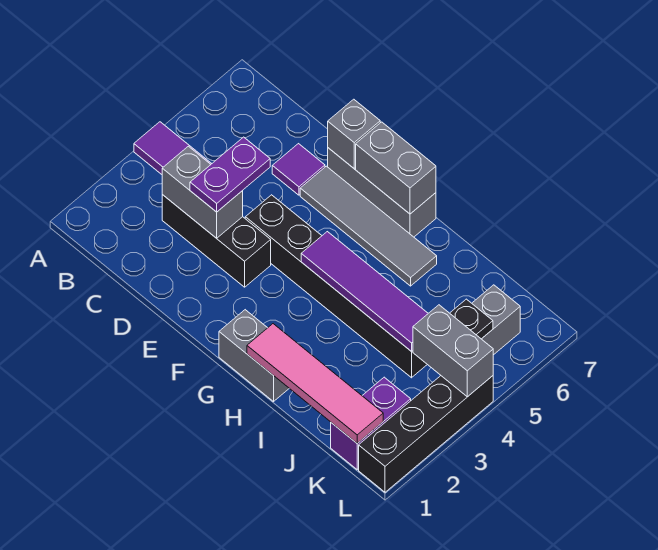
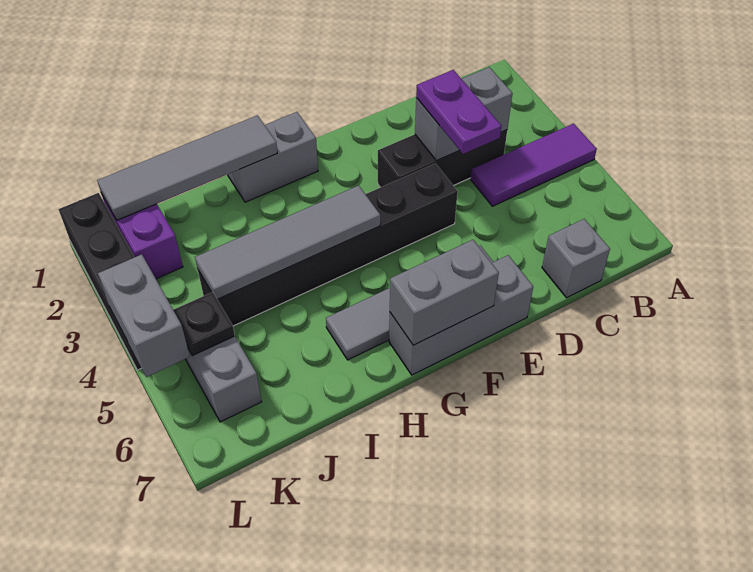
purple 1x1 tile [272,144,325,195] -> none
grey 1x1 brick [328,99,380,168] -> grey 1x1 brick moved to [542,219,610,298]
purple 1x4 tile [301,232,428,352] -> grey 1x4 tile [195,185,380,299]
pink 1x4 tile [247,324,383,443] -> grey 1x4 tile [97,115,277,220]
grey 1x2 brick [413,305,493,397] -> grey 1x2 brick turned to [98,254,190,377]

